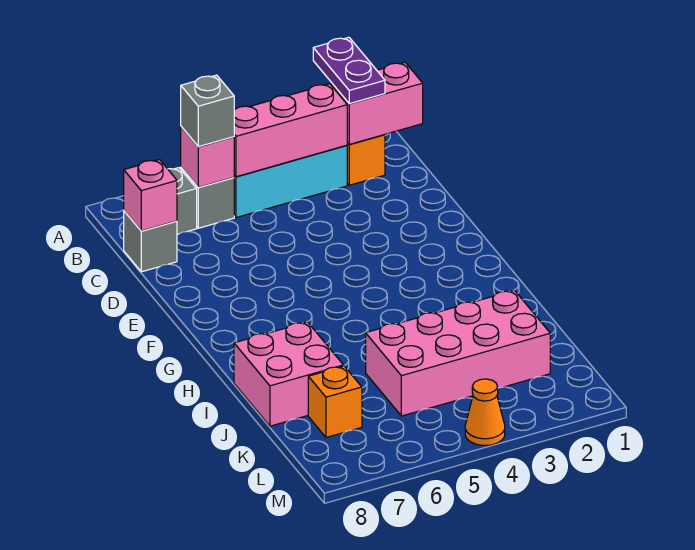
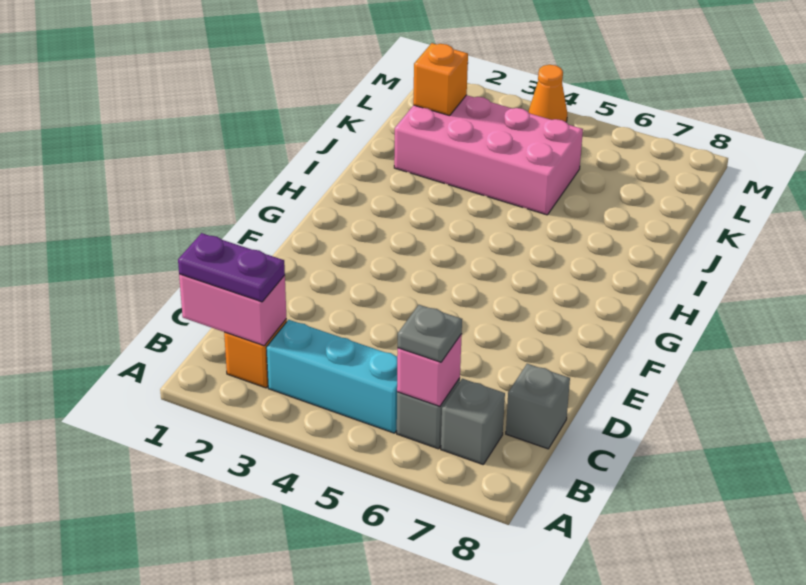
purple 1x2 plate [313,37,385,104] -> purple 1x2 plate turned to [178,233,285,302]
pink 1x3 brick [234,84,347,177] -> none
grey 1x1 brick [181,75,234,147] -> grey 1x1 plate [398,305,462,362]
pink 1x1 brick [124,160,177,231] -> none
pink 2x2 brick [234,322,343,426] -> none
orange 1x1 brick [308,366,362,438] -> orange 1x1 brick moved to [413,43,468,116]

